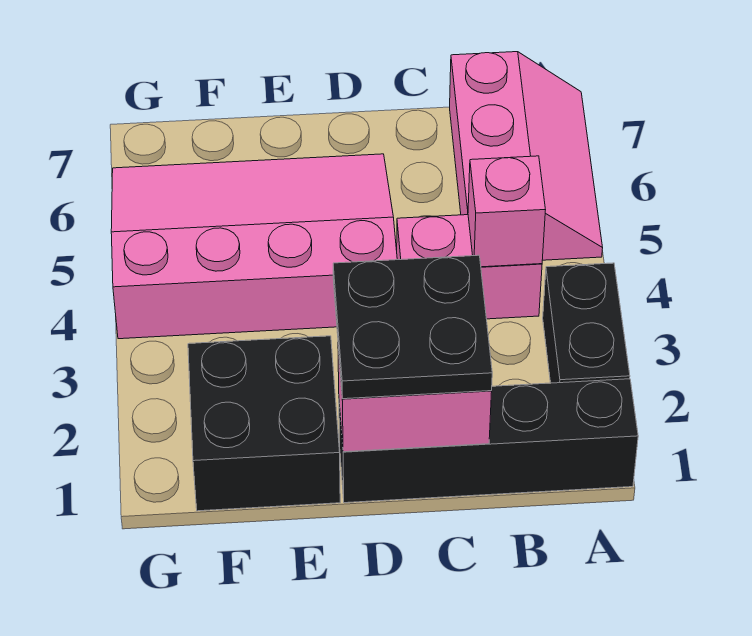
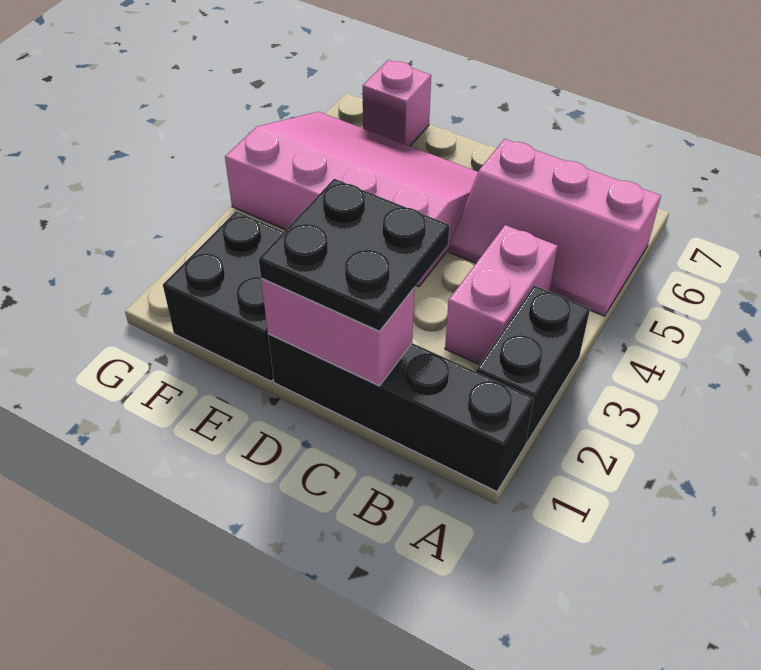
pink 2x3 slope [450,52,603,260] -> pink 2x3 slope turned to [449,139,661,316]
pink 1x2 brick [397,215,542,319] -> pink 1x2 brick turned to [445,225,558,364]
pink 1x1 brick [468,156,545,267] -> pink 1x1 brick moved to [363,60,431,146]

